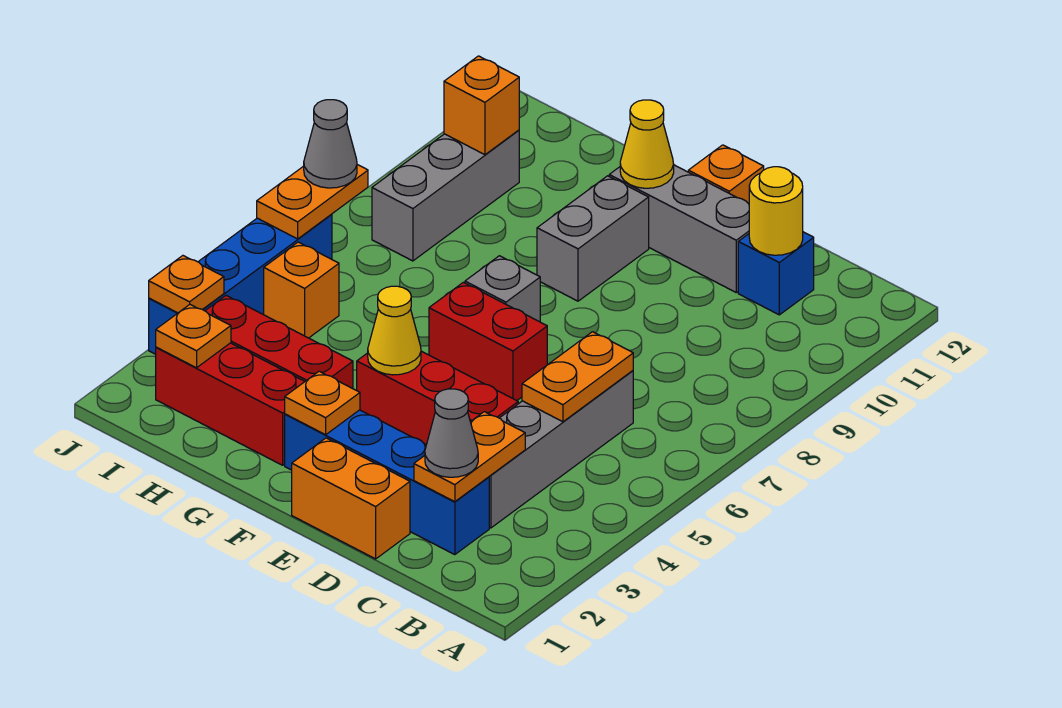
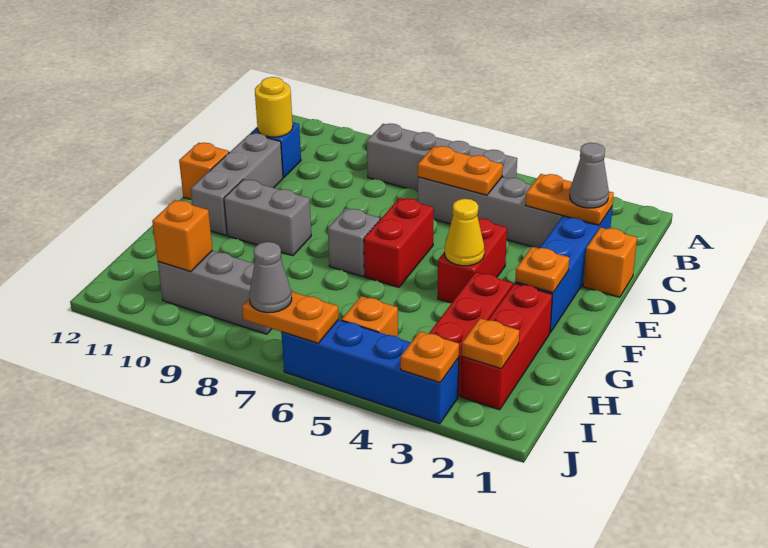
none -> grey 1x4 brick [367,124,517,191]
orange 1x2 brick [292,438,410,559] -> orange 1x1 brick [583,227,637,297]
red 1x3 brick [357,351,518,444] -> red 1x2 brick [438,218,507,303]
yellow 1x1 cone [620,100,674,188] -> none

